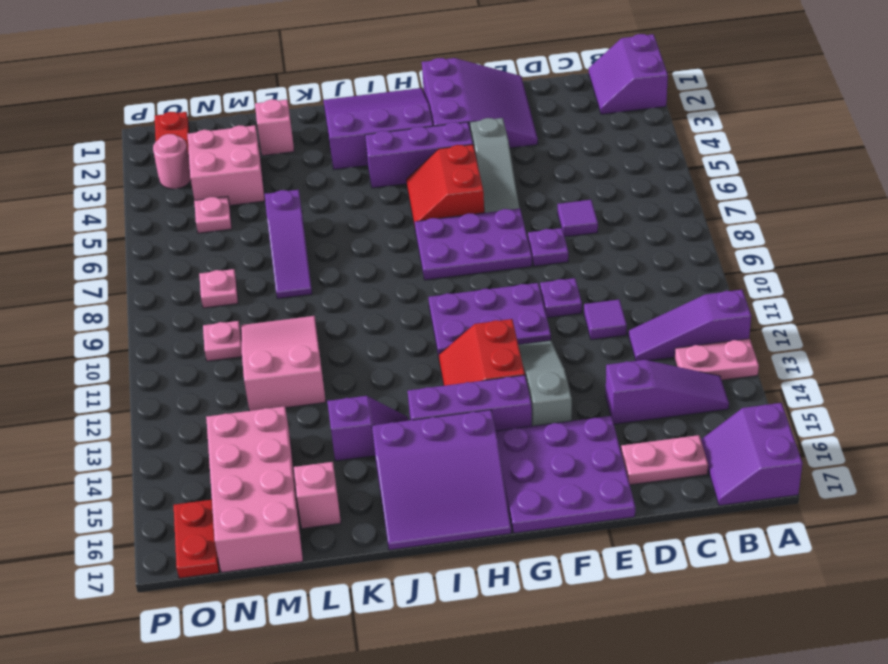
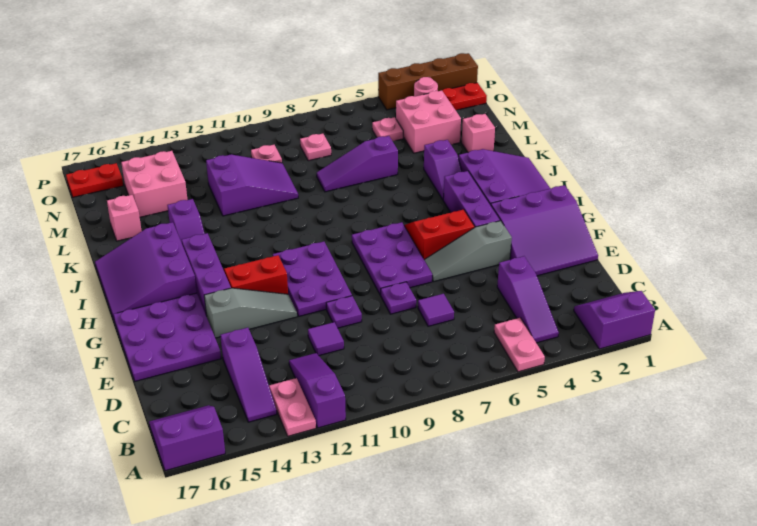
none -> purple 1x3 slope [497,256,559,343]
pink 1x2 plate [621,435,708,485] -> pink 1x2 plate moved to [494,318,545,372]
none -> purple 1x2 slope [424,140,462,200]
pink 2x3 slope [241,316,326,411] -> purple 2x3 slope [206,155,298,216]
pink 2x4 brick [206,406,303,573] -> pink 2x2 brick [121,151,187,217]
none -> brown 1x4 brick [378,53,478,110]

